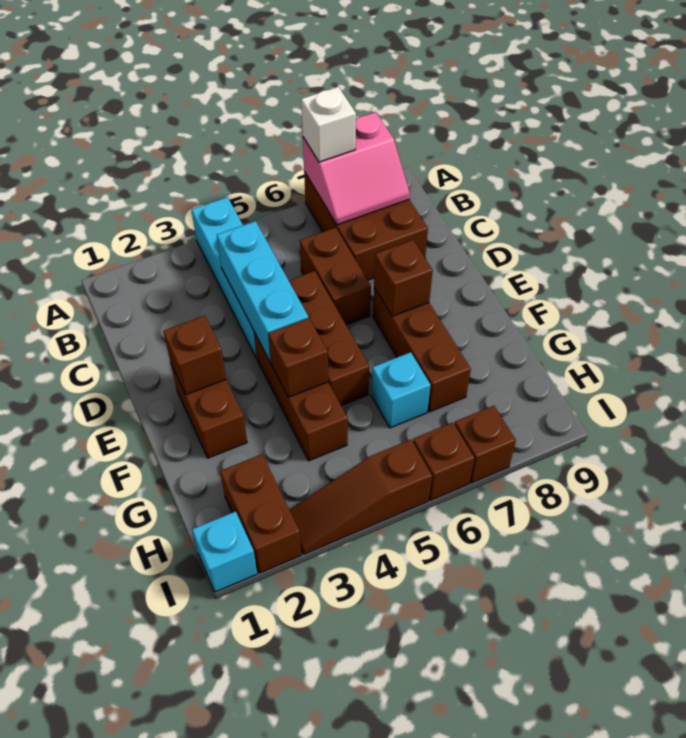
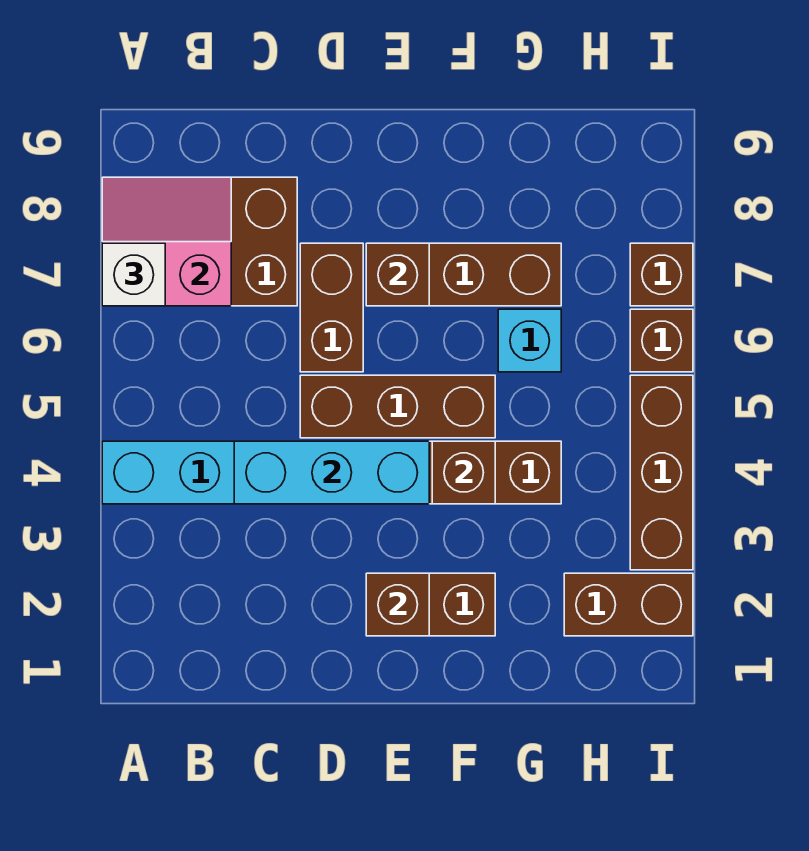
pink 2x2 slope [303,112,410,225] -> pink 2x2 slope turned to [102,177,231,306]
brown 1x2 brick [300,228,371,325] -> brown 1x2 brick turned to [300,243,363,372]
cyan 1x1 brick [192,511,257,592] -> none
brown 1x3 slope [290,440,432,554] -> brown 1x3 brick [630,375,693,570]

